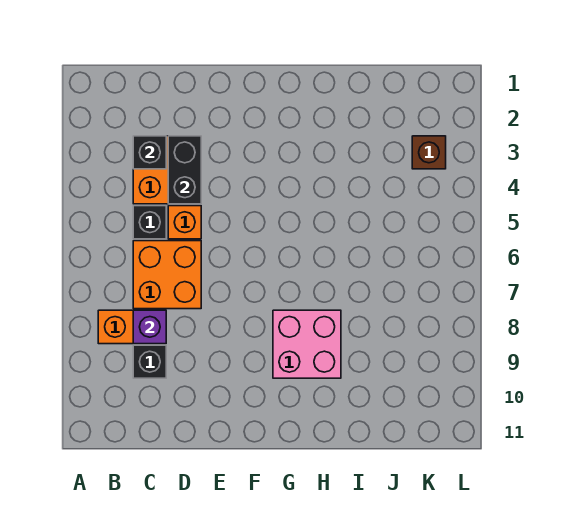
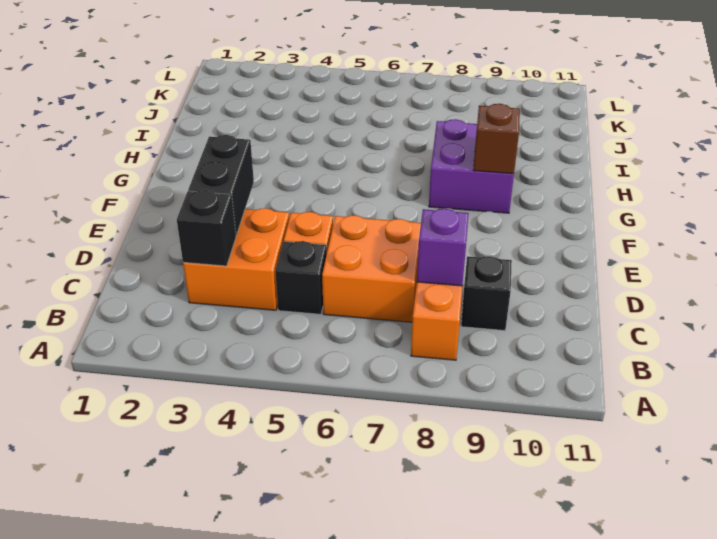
black 1x2 brick [168,136,201,204] -> black 1x2 brick turned to [188,135,254,235]
pink 2x2 brick [273,310,341,378] -> purple 2x2 brick [429,119,514,213]
brown 1x1 brick [412,136,446,169] -> brown 1x1 brick moved to [473,104,520,174]

